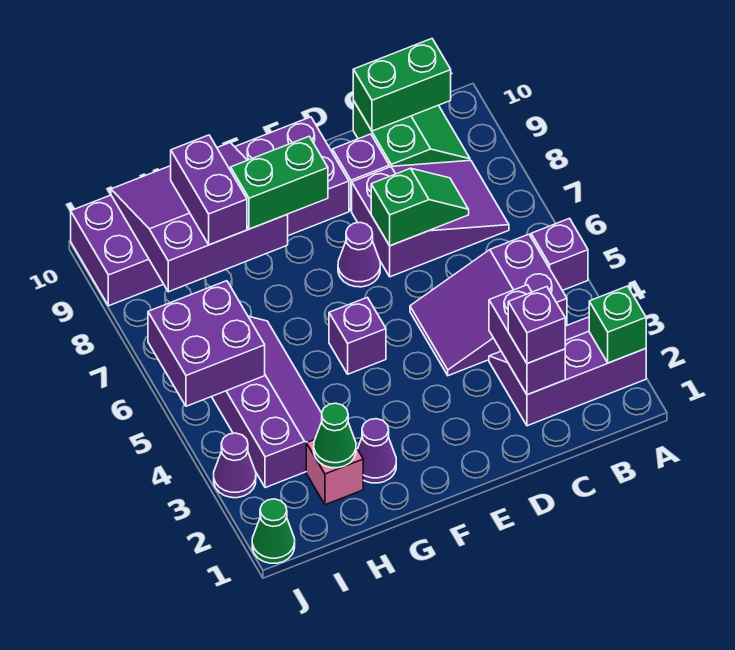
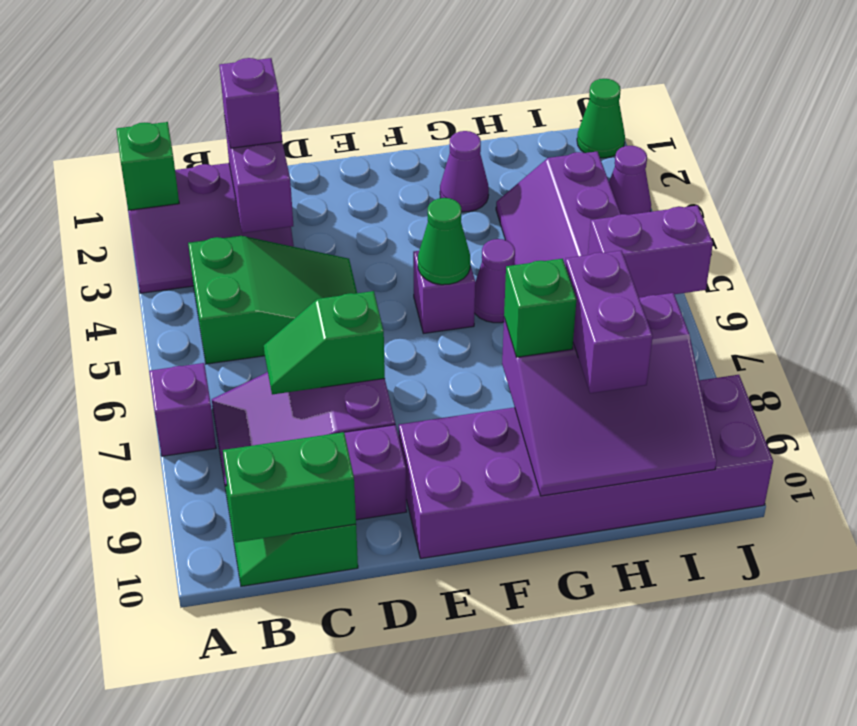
purple 1x1 brick [531,218,588,290] -> purple 1x1 brick moved to [149,363,216,456]
purple 2x3 slope [410,234,567,376] -> green 2x3 slope [188,236,357,364]
purple 1x1 cone [338,222,380,287] -> purple 1x1 cone moved to [474,239,515,323]
green 1x2 brick [231,136,328,229] -> green 1x1 brick [504,259,576,357]
pink 1x1 brick [306,440,363,505] -> none
green 1x1 cone [314,403,356,468] -> green 1x1 cone moved to [418,198,470,285]
purple 2x2 brick [148,281,265,406] -> purple 1x2 brick [588,205,713,298]

